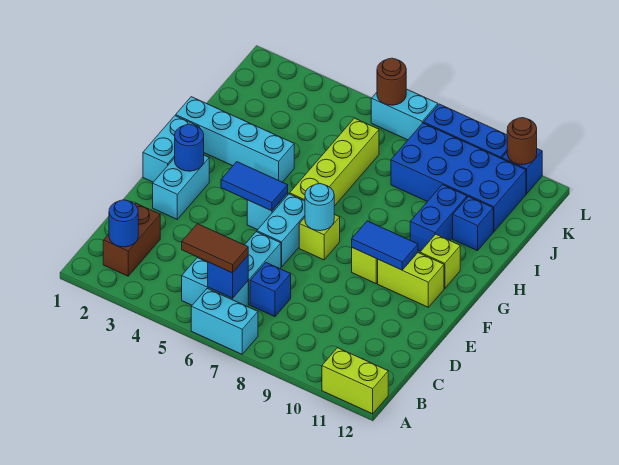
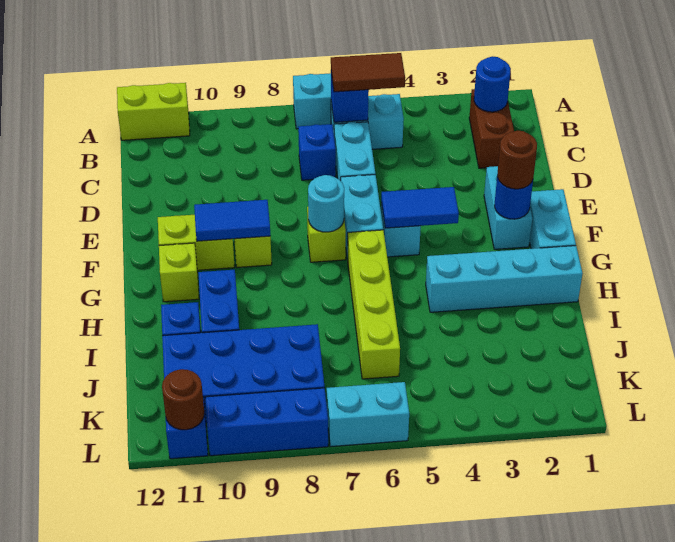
brown 1x1 round brick [377,58,406,105] -> brown 1x1 round brick moved to [497,131,537,189]

